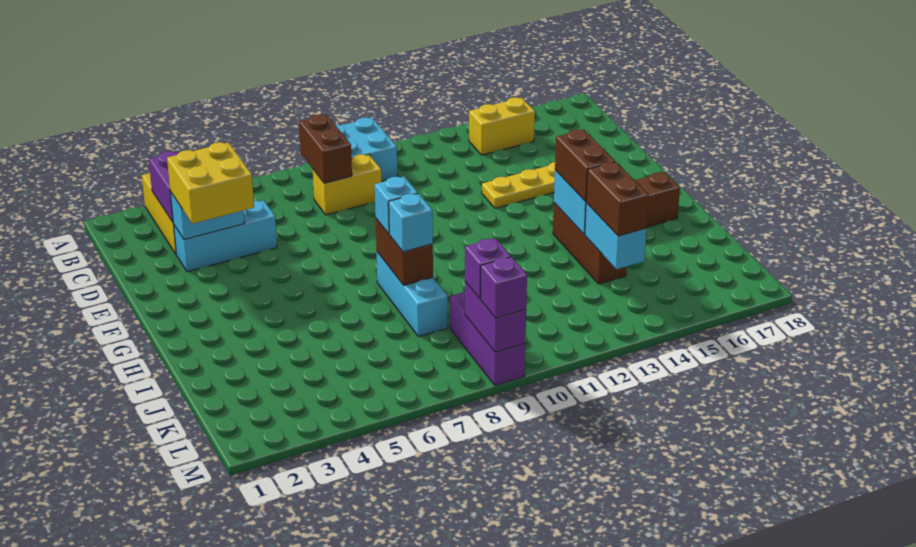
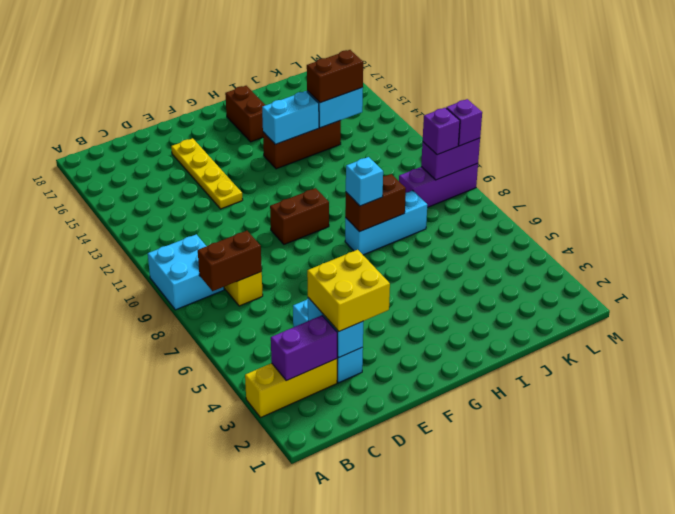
yellow 1x2 brick [469,97,535,155] -> none
brown 1x2 brick [555,129,615,202] -> brown 1x2 brick moved to [270,188,329,244]
cyan 1x1 brick [389,193,433,252] -> none

